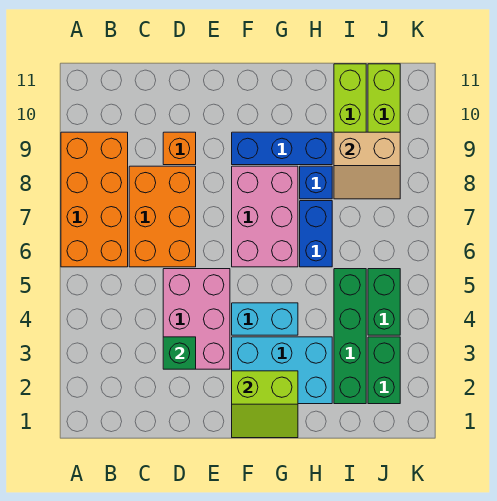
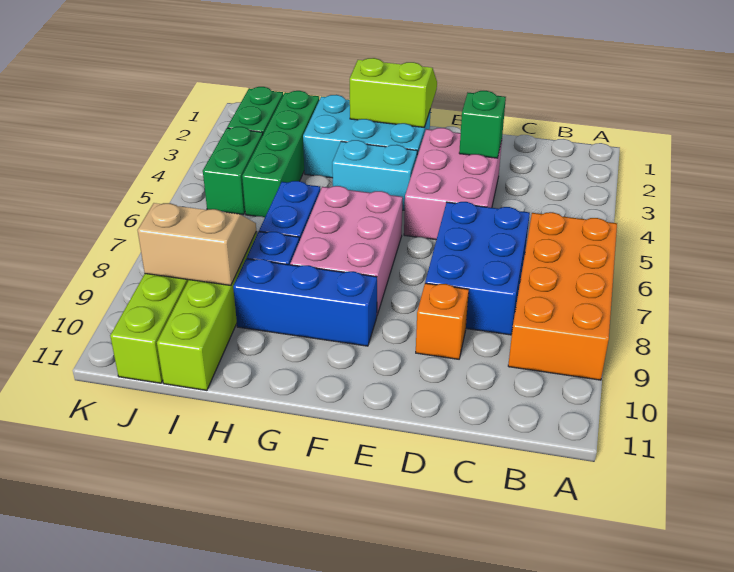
orange 2x3 brick [129,166,196,267] -> blue 2x3 brick [425,202,530,335]

